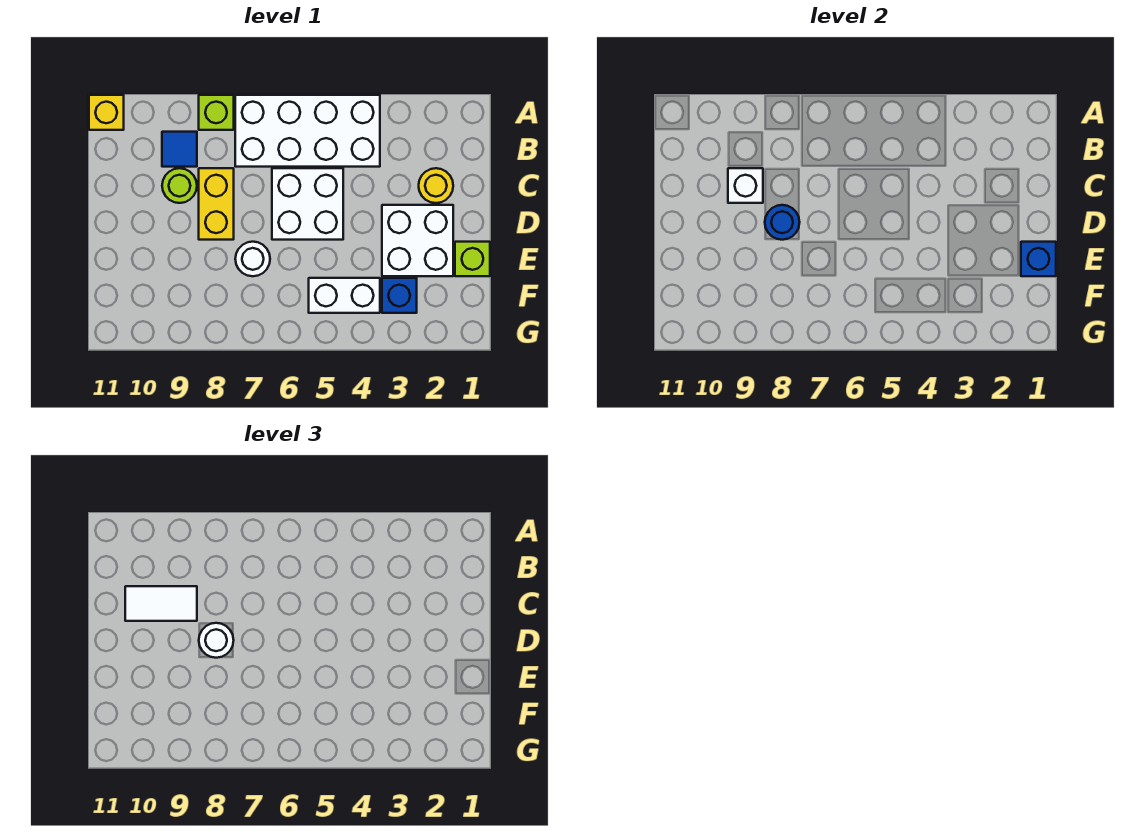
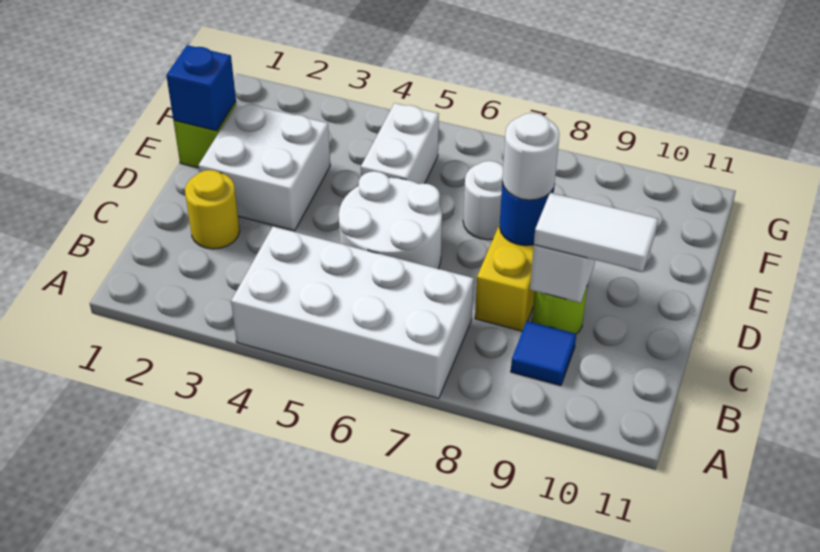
lime 1x1 brick [199,95,234,130] -> none
yellow 1x1 brick [89,95,124,130] -> none
white 2x2 brick [272,168,343,240] -> white 2x2 round brick [339,171,442,269]
blue 1x1 brick [382,278,417,313] -> none
white 1x2 brick [309,278,380,313] -> white 1x2 brick turned to [361,103,439,184]

